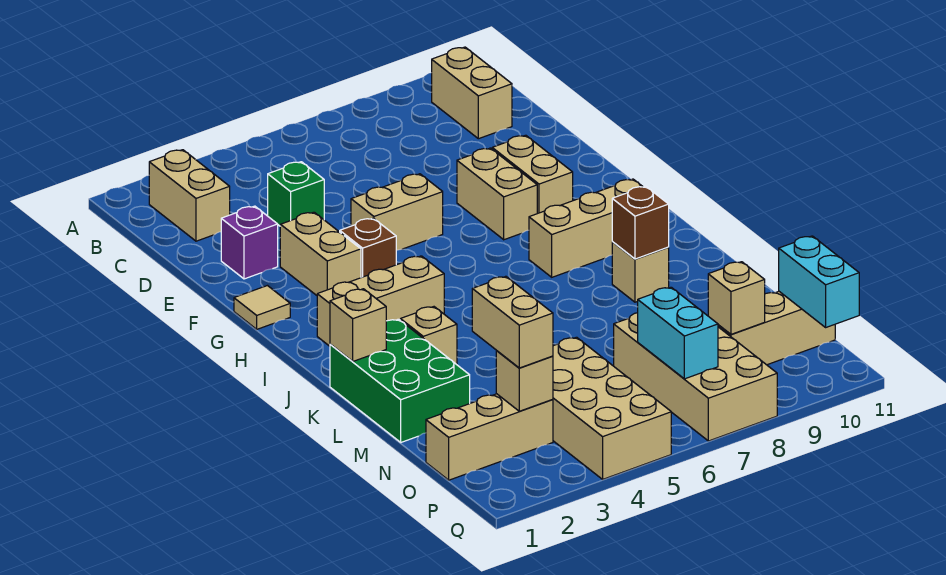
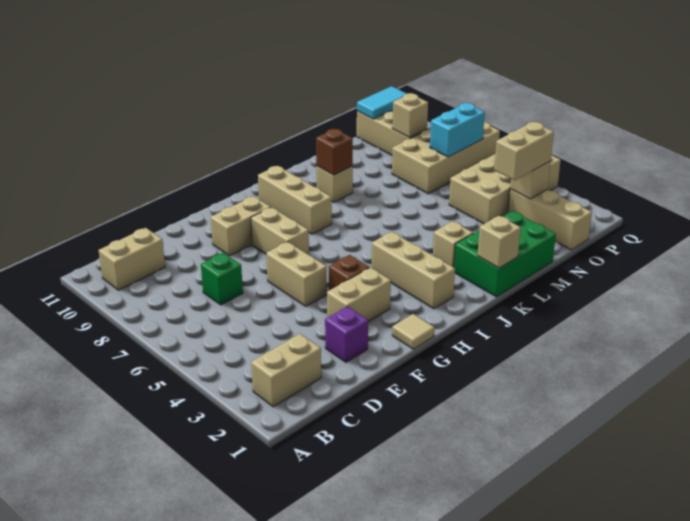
green 1x1 brick [268,162,324,226] -> green 1x1 brick moved to [201,253,243,305]
tan 1x2 brick [457,148,537,240] -> tan 1x2 brick turned to [251,207,309,255]
cyan 1x2 brick [779,236,859,327] -> cyan 1x2 tile [357,86,407,119]

